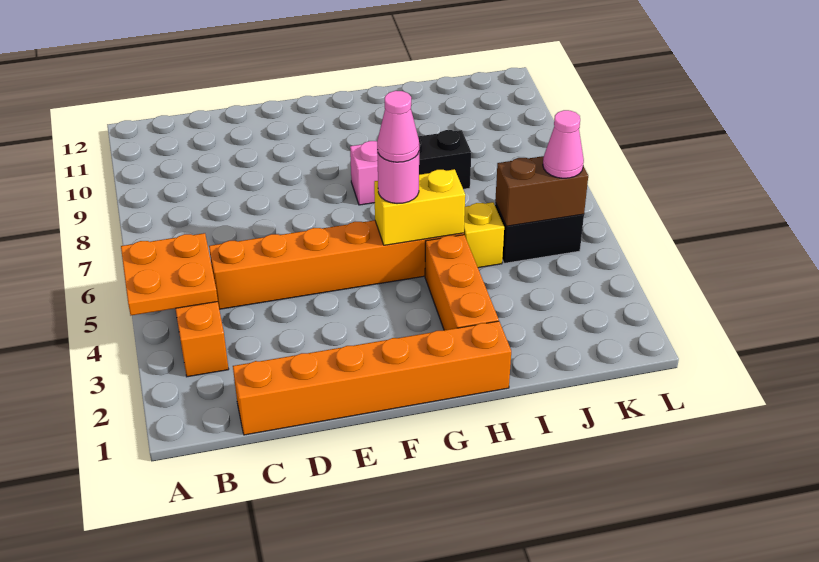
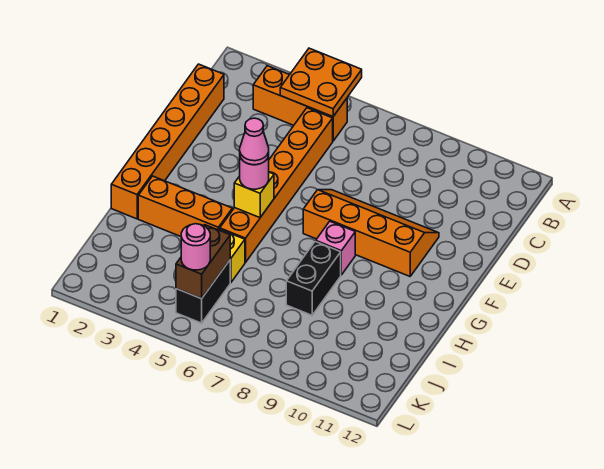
none -> orange 2x4 slope [303,190,439,276]
yellow 1x2 brick [374,169,465,245] -> yellow 1x1 brick [234,172,274,218]
pink 1x1 cone [543,110,584,178] -> pink 1x1 round brick [181,224,210,270]

